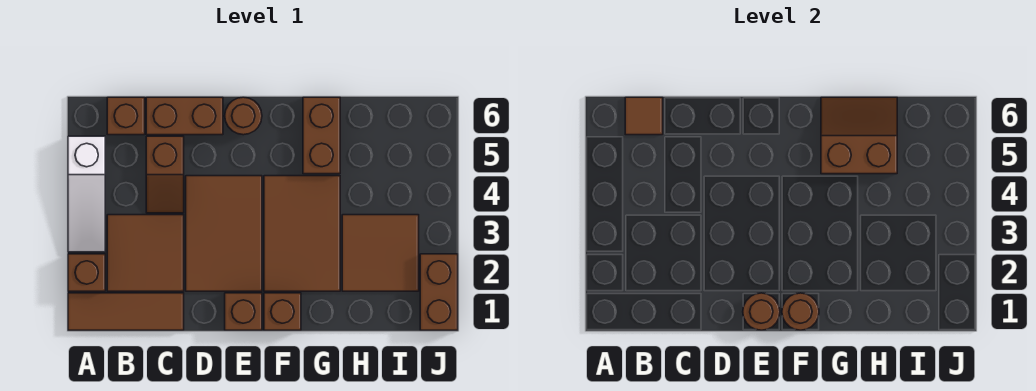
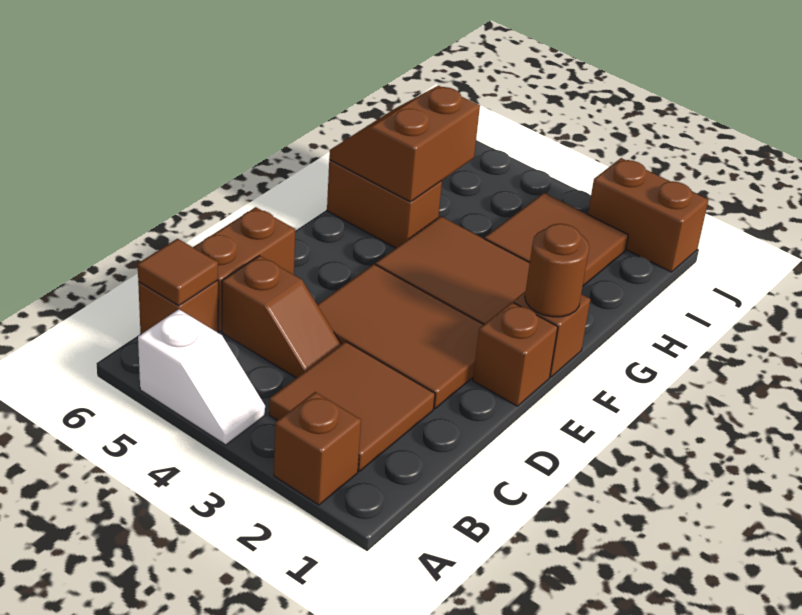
brown 1x3 tile [68,293,184,330] -> none
white 1x3 slope [68,136,105,252] -> white 1x2 slope [138,309,265,445]
brown 1x1 round brick [743,293,780,330] -> none
brown 1x1 round brick [225,97,262,135] -> none

